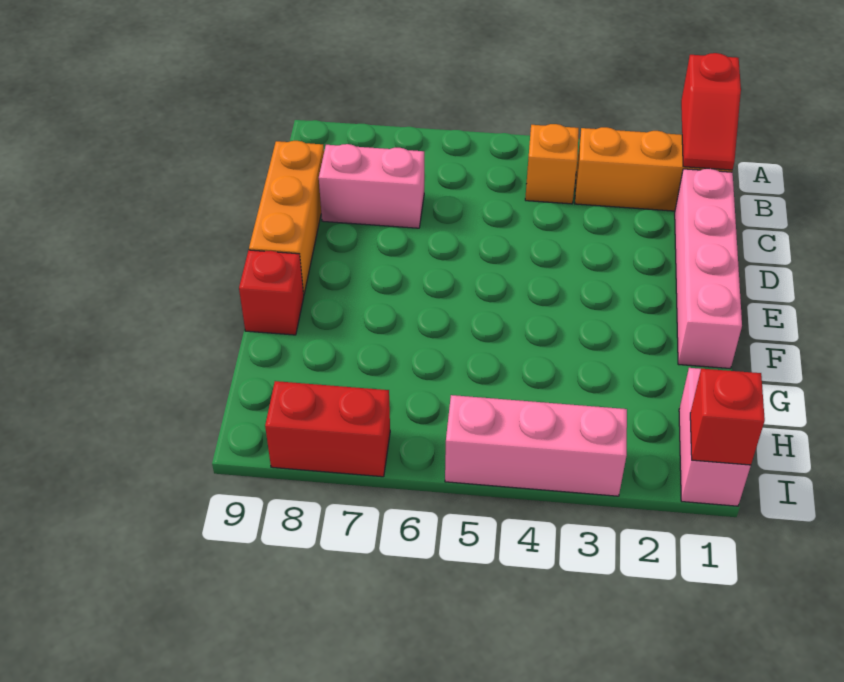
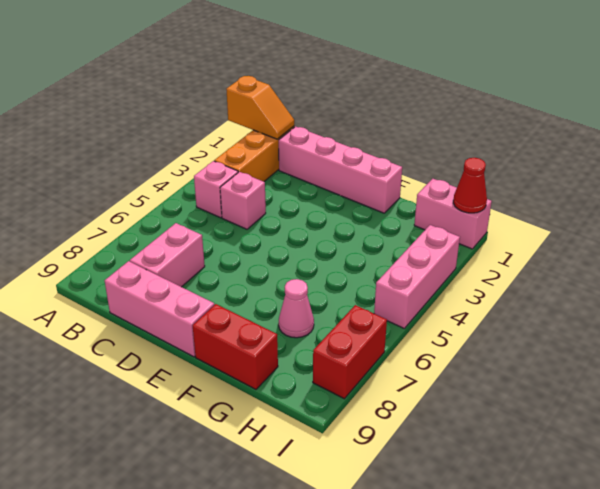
red 1x2 slope [681,53,741,170] -> orange 1x2 slope [226,76,294,139]
orange 1x1 brick [525,124,579,204] -> pink 1x1 brick [194,161,238,218]
none -> pink 1x1 brick [220,172,266,229]
orange 1x3 brick [249,141,324,294] -> pink 1x3 brick [105,261,214,357]
red 1x1 brick [239,250,304,335] -> red 1x2 brick [193,304,278,389]
none -> pink 1x1 cone [279,279,314,338]
red 1x1 brick [690,369,765,465] -> red 1x1 cone [453,158,487,213]

